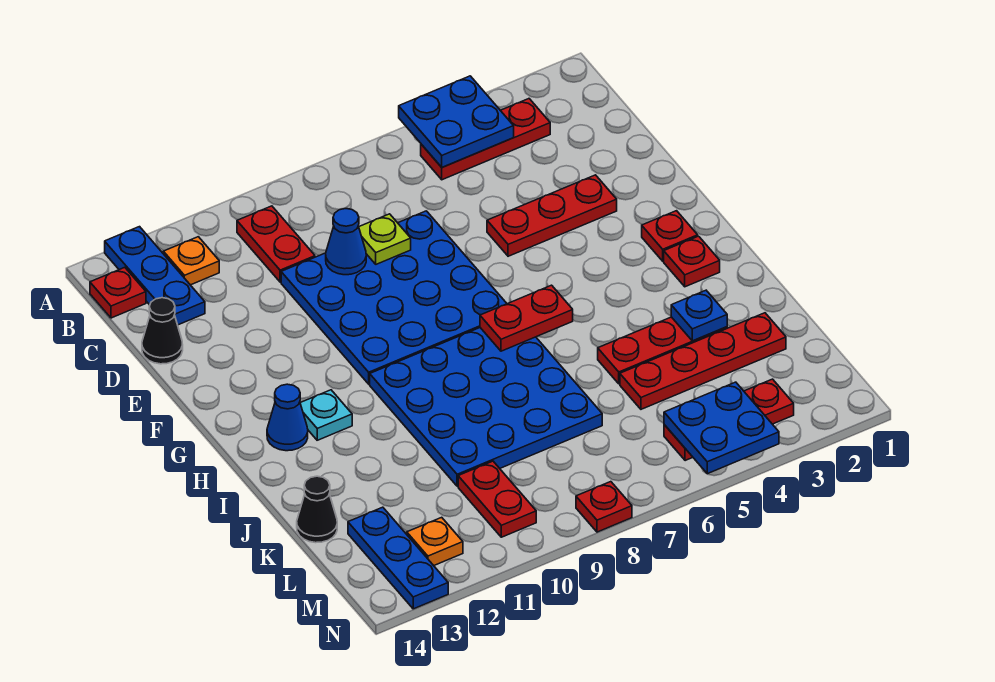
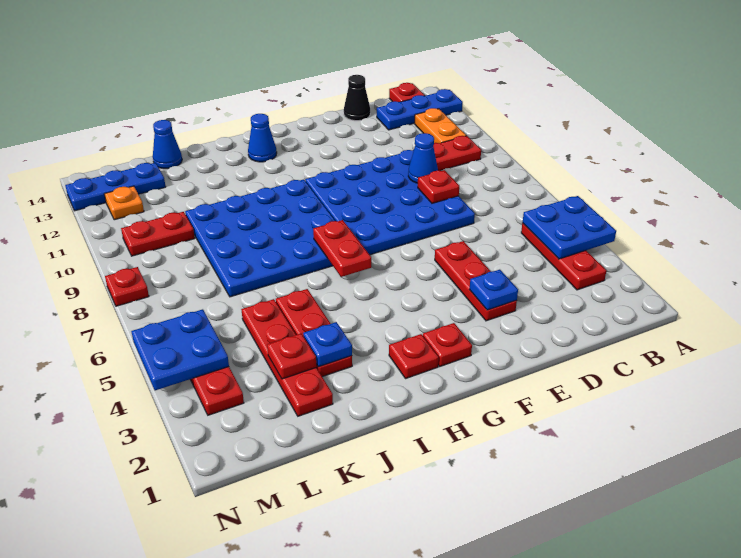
orange 1x1 plate [163,237,219,285] -> orange 1x2 plate [415,108,466,143]
lime 1x1 plate [359,214,411,264] -> red 1x1 plate [418,170,459,203]
none -> blue 1x1 plate [469,270,518,310]
cyan 1x1 plate [300,390,352,440] -> none
none -> red 1x1 plate [267,334,317,379]
black 1x1 cone [297,476,337,543] -> blue 1x1 cone [153,120,182,169]

